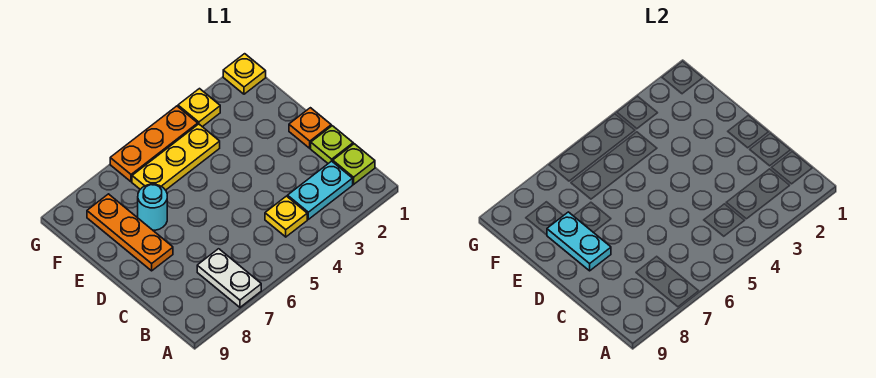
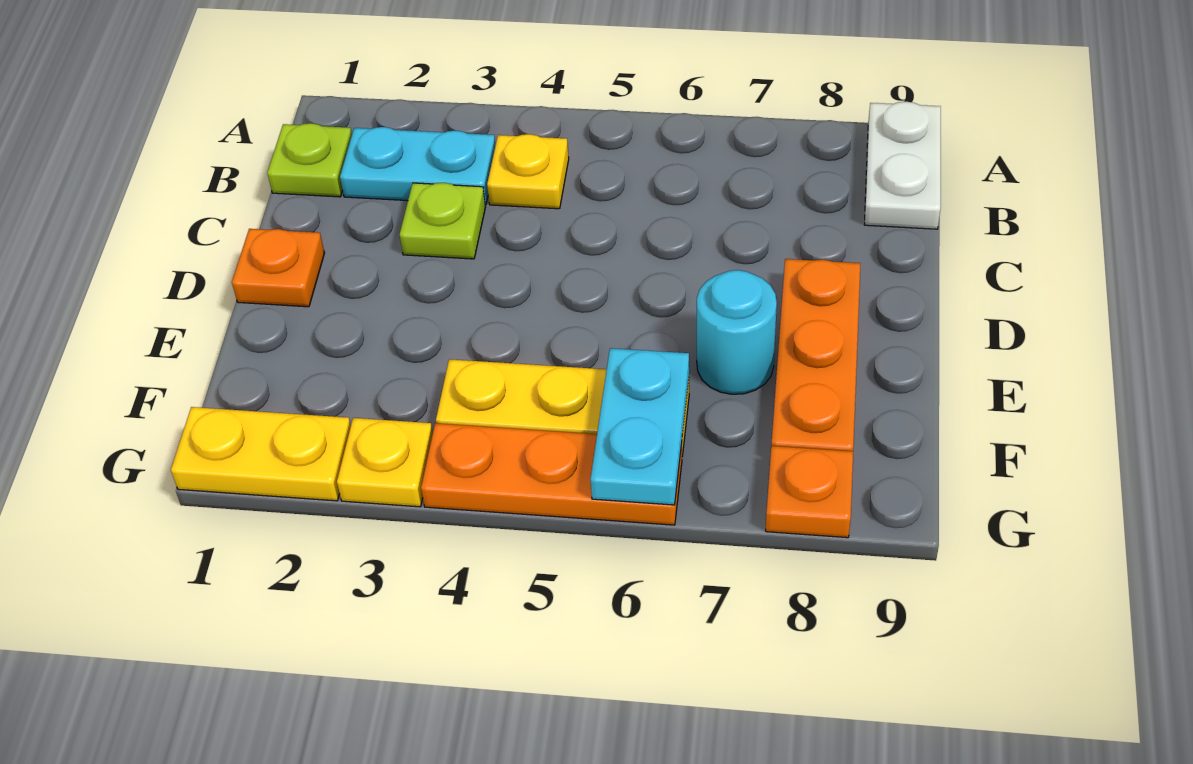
white 1x2 plate [197,249,261,307] -> white 1x2 plate moved to [865,102,941,229]
lime 1x1 plate [311,126,353,163] -> lime 1x1 plate moved to [400,183,486,259]
cyan 1x2 plate [547,212,611,271] -> cyan 1x2 plate moved to [590,348,689,505]
yellow 1x1 plate [223,54,266,94] -> yellow 1x2 plate [171,407,351,501]
none -> orange 1x1 plate [766,446,853,538]

